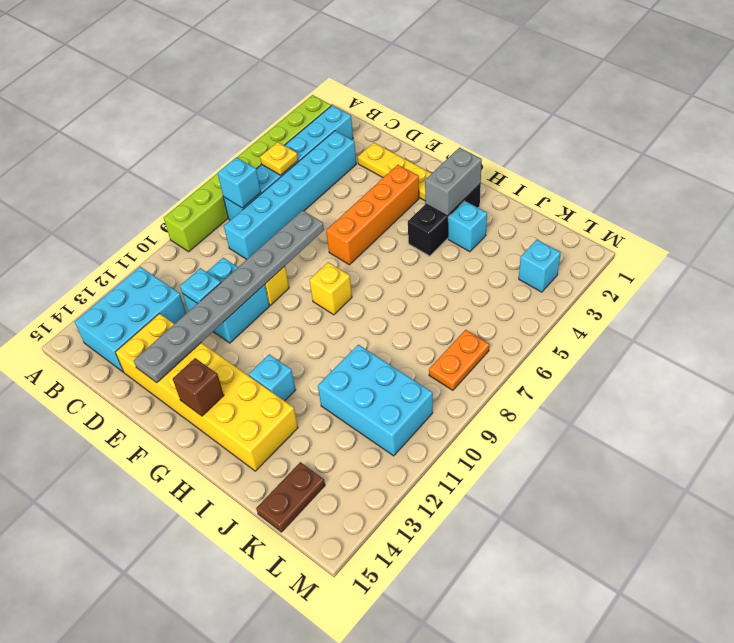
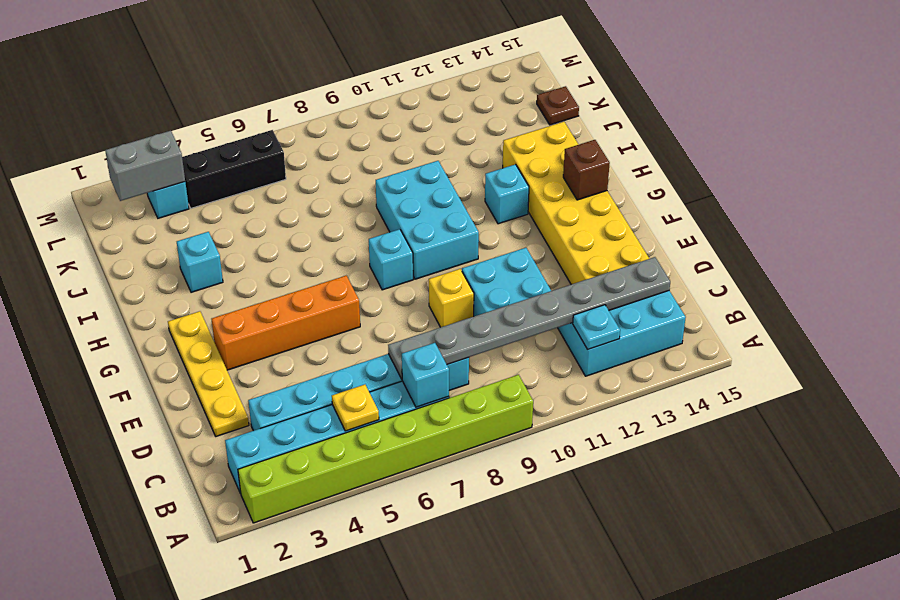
cyan 1x1 plate [180,268,221,304] -> cyan 1x1 plate moved to [573,305,620,349]
grey 1x8 plate [134,210,324,383] -> grey 1x8 plate moved to [388,257,670,379]
yellow 1x1 brick [309,262,352,315] -> cyan 1x1 brick [369,229,413,290]
black 1x3 brick [408,184,481,256] -> black 1x3 brick moved to [182,130,286,208]
grey 1x2 brick [425,148,482,216] -> grey 1x2 brick moved to [105,131,185,201]
cyan 2x3 brick [318,345,433,456] -> cyan 2x3 brick moved to [376,161,479,279]
brown 1x2 plate [256,462,325,532] -> brown 1x1 plate [537,86,579,125]
orange 1x2 plate [429,330,489,390] -> none

